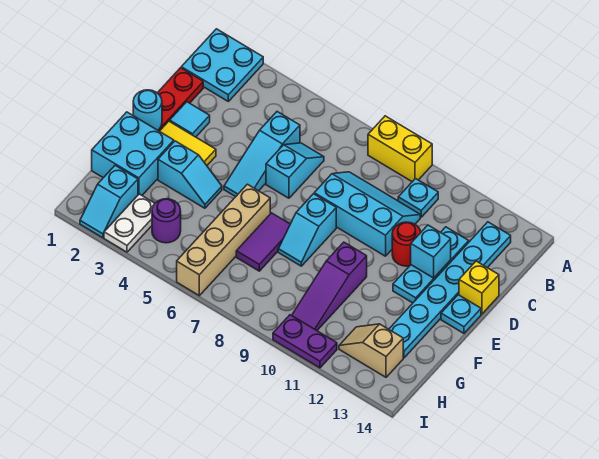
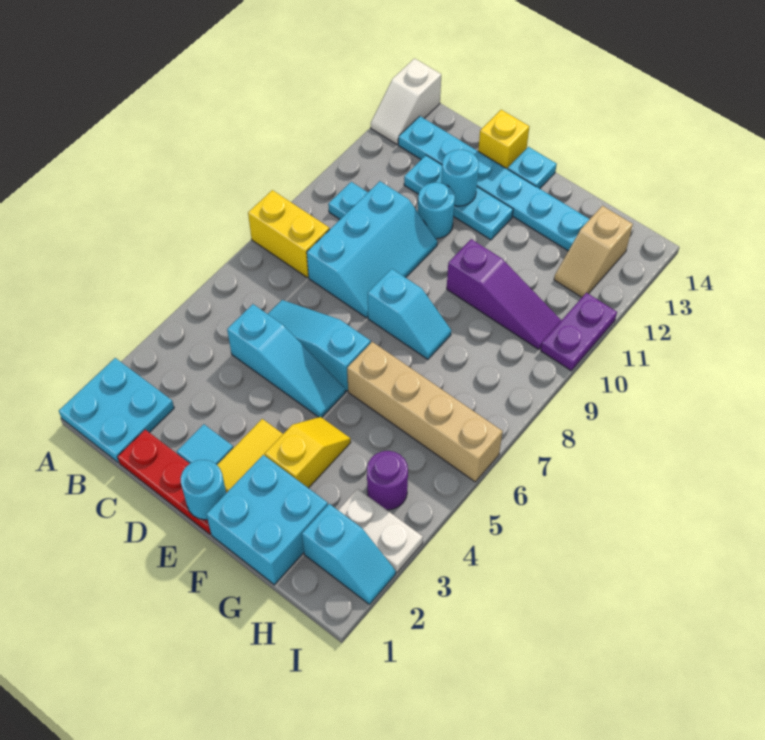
yellow 1x2 brick [368,116,432,182] -> yellow 1x2 brick turned to [248,190,330,277]
none -> white 1x2 slope [371,58,441,144]
cyan 1x2 slope [266,143,324,198] -> cyan 1x3 slope [268,300,371,391]
cyan 2x3 slope [314,172,420,256] -> cyan 2x3 slope turned to [307,181,437,318]
red 1x1 round brick [392,222,421,266] -> cyan 1x1 round brick [418,182,455,239]
cyan 1x1 brick [411,225,451,278] -> cyan 1x1 round brick [441,150,479,206]
cyan 1x2 slope [158,141,222,208] -> yellow 1x2 slope [265,417,351,488]
purple 1x2 tile [236,213,290,271] -> none

